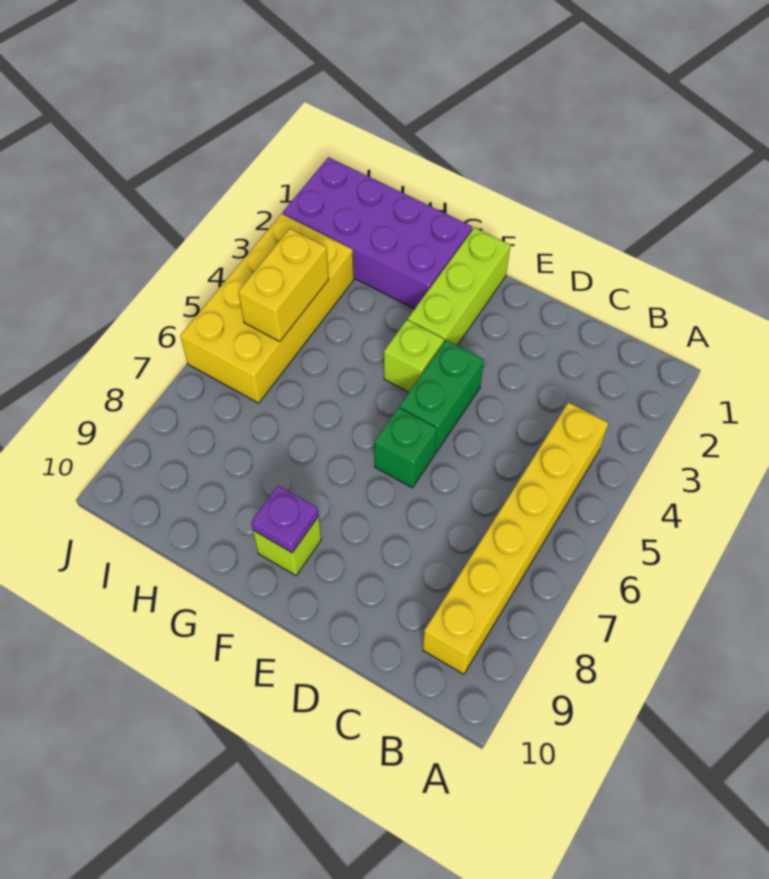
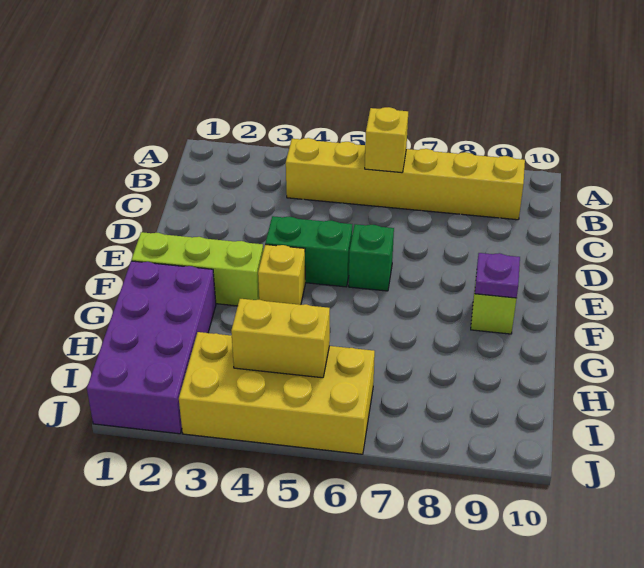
none -> yellow 1x1 brick [365,107,408,173]
lime 1x1 brick [384,320,444,392] -> yellow 1x1 brick [258,244,305,305]

